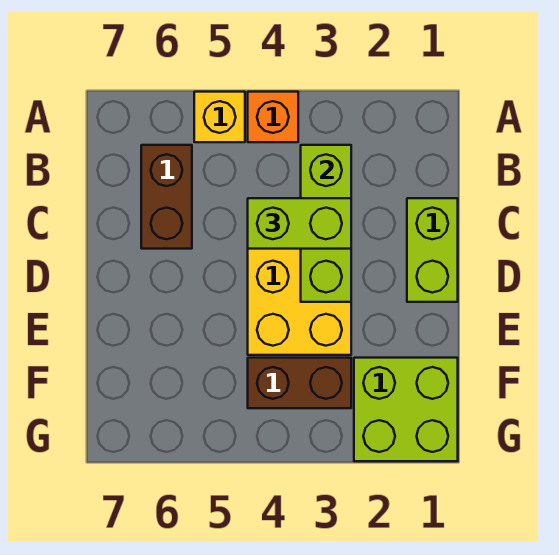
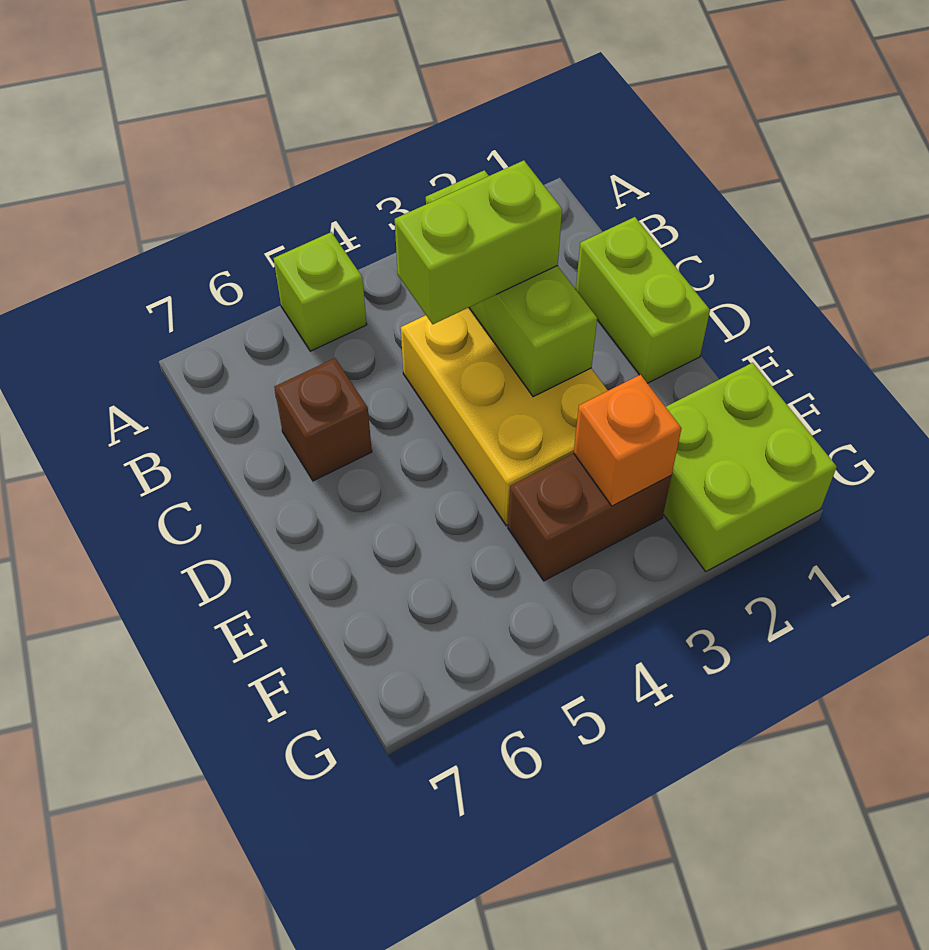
orange 1x1 brick [248,92,298,142] -> orange 1x1 brick moved to [574,375,681,506]
yellow 1x1 brick [194,92,245,142] -> lime 1x1 brick [274,232,367,351]
brown 1x2 brick [141,145,192,249] -> brown 1x1 brick [275,358,372,481]

